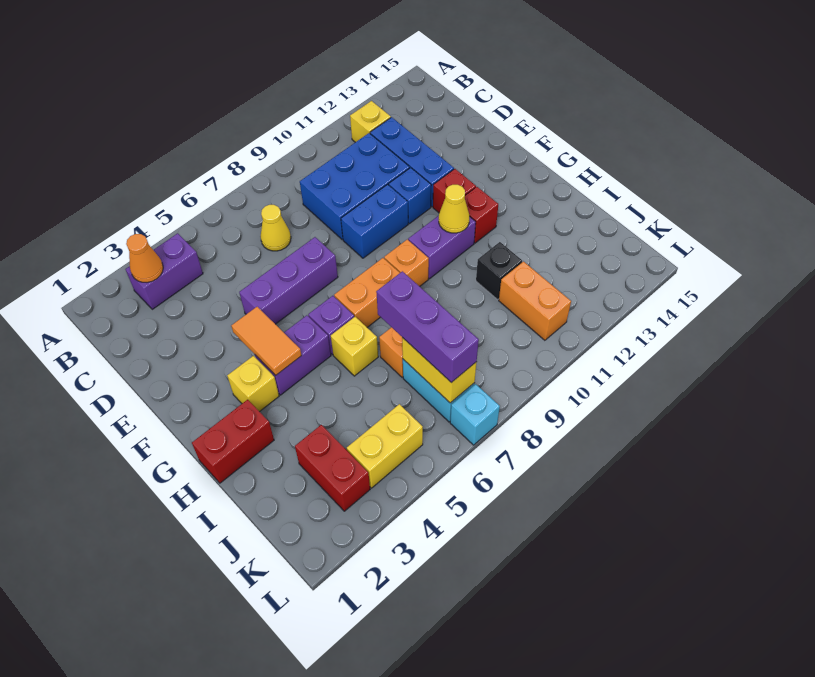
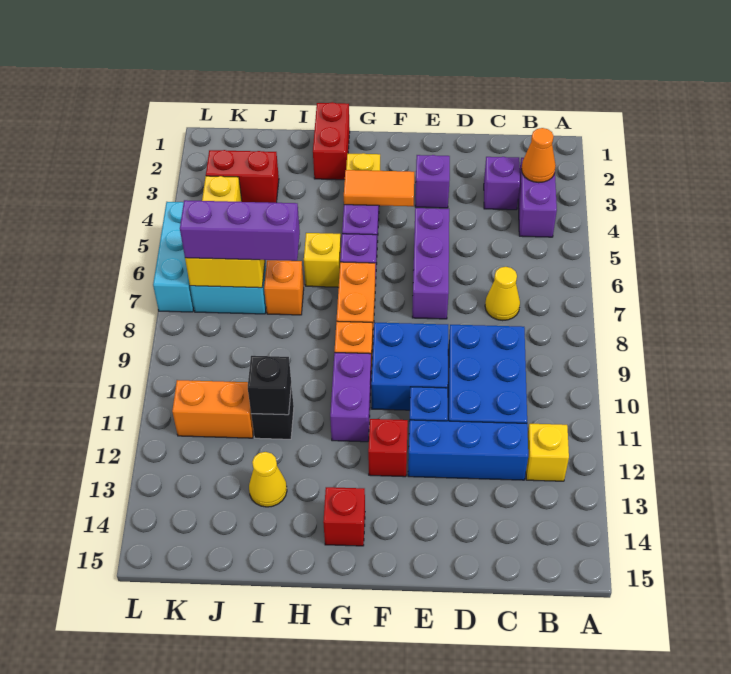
none -> purple 1x1 brick [484,157,520,210]
none -> purple 1x1 brick [415,155,450,208]
blue 1x2 brick [341,185,408,258] -> blue 2x2 brick [371,323,448,410]
yellow 1x1 cone [439,185,469,233] -> yellow 1x1 cone moved to [249,452,287,507]
red 1x1 brick [465,187,498,243] -> red 1x1 brick moved to [323,487,365,546]
none -> black 1x1 brick [248,356,291,415]
cyan 1x1 brick [450,384,500,445] -> cyan 1x3 brick [153,202,194,312]

